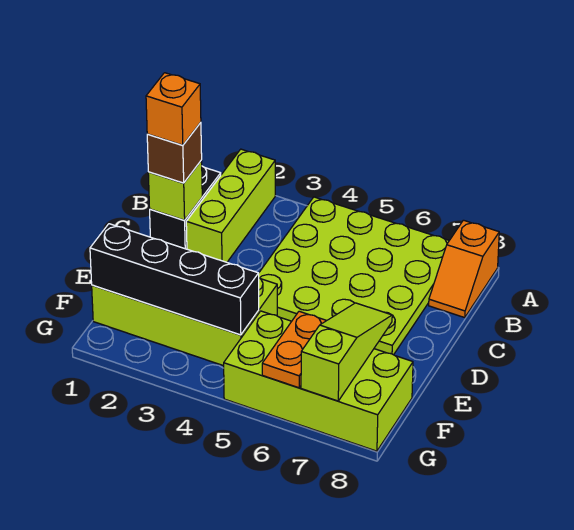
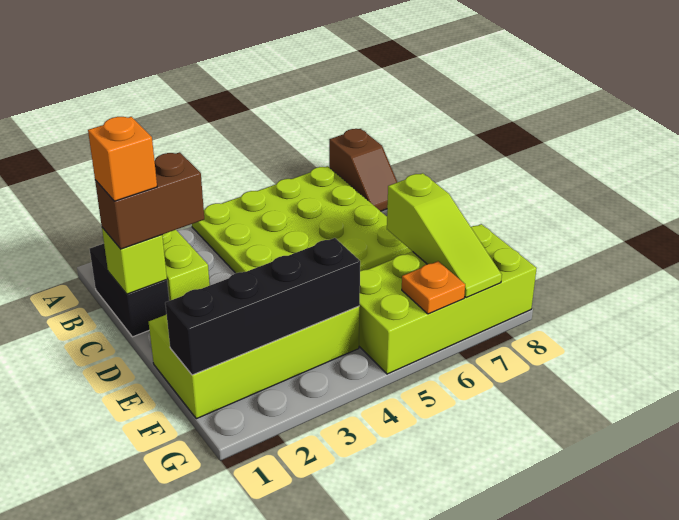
orange 1x2 slope [429,220,499,318] -> brown 1x2 slope [329,129,397,211]
brown 1x1 brick [147,122,202,183] -> brown 1x2 brick [95,152,204,249]
lime 1x3 slope [301,303,392,401] -> lime 1x3 slope turned to [387,173,502,298]
orange 1x2 plate [262,311,326,388] -> orange 1x1 plate [402,261,465,314]

